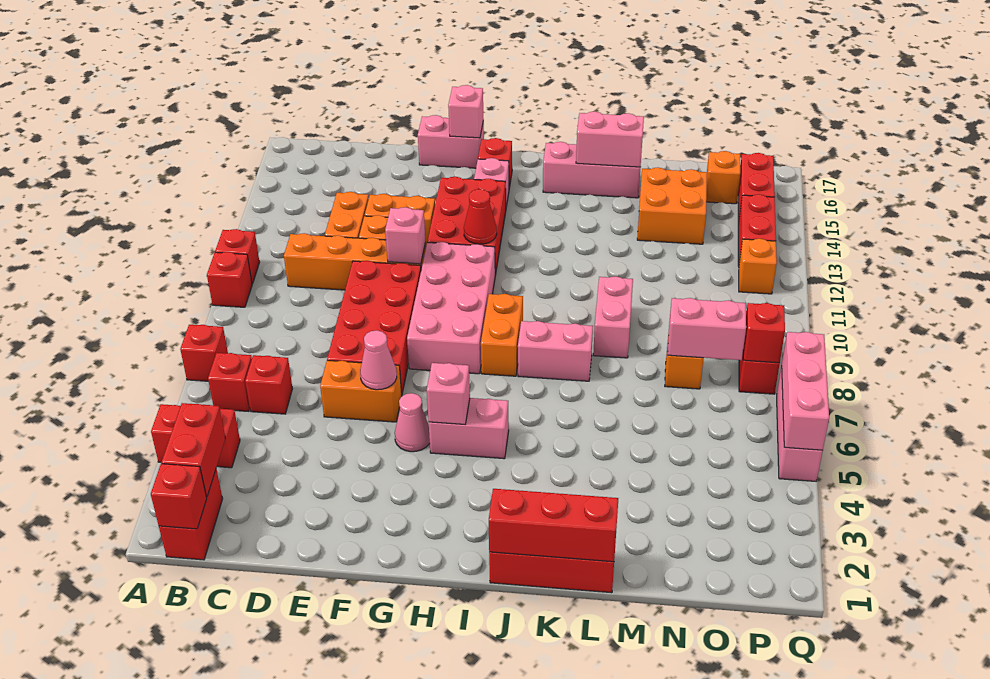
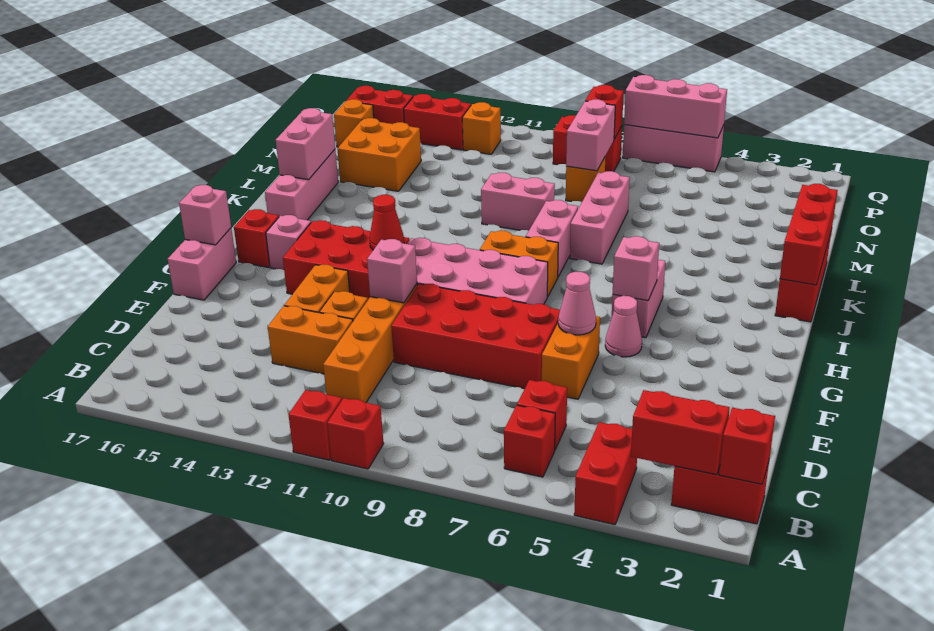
red 1x1 brick [180,325,228,381] -> none
none -> pink 1x3 brick [570,171,630,264]

